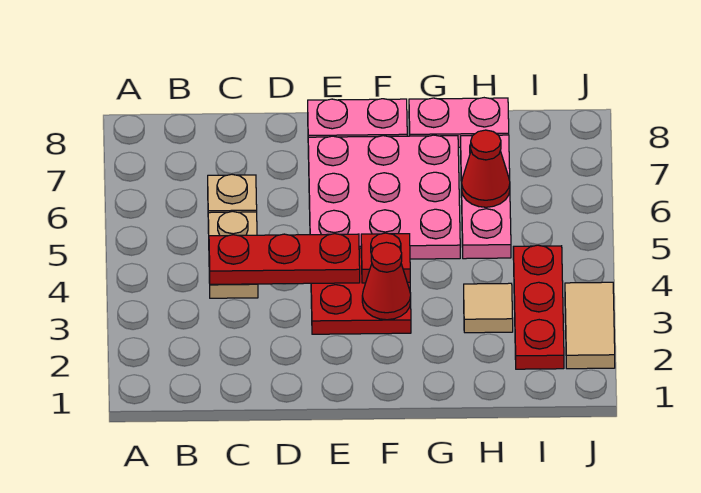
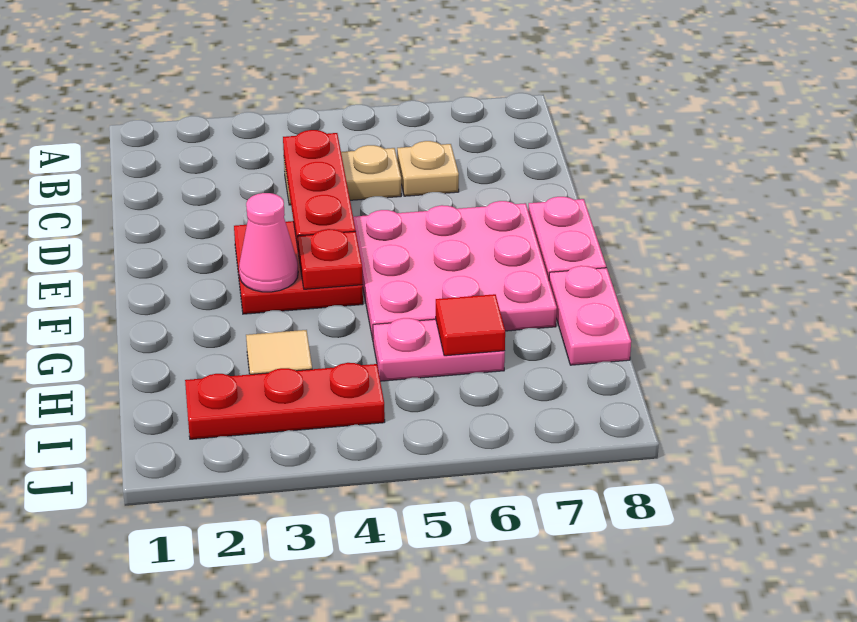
red 1x1 cone [362,242,411,320] -> pink 1x1 cone [239,193,298,292]
pink 1x3 plate [461,135,511,259] -> pink 1x2 plate [373,318,505,381]
red 1x1 cone [462,130,510,207] -> red 1x1 tile [436,294,505,356]
tan 1x2 tile [565,282,615,369] -> none

